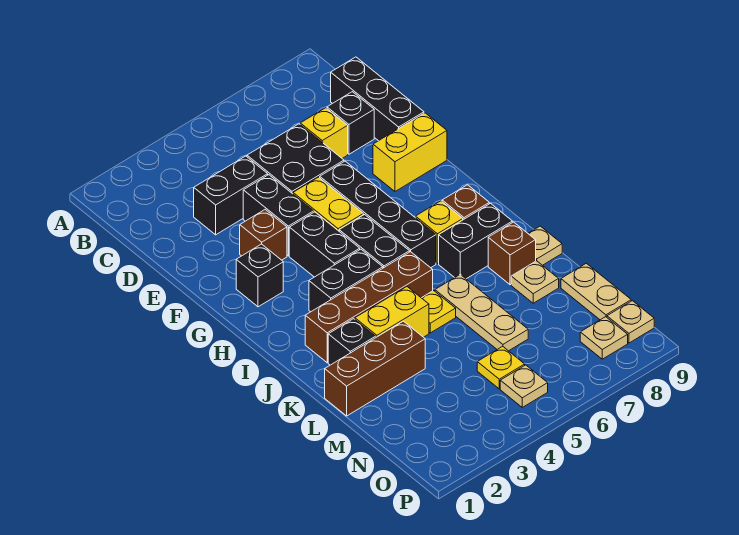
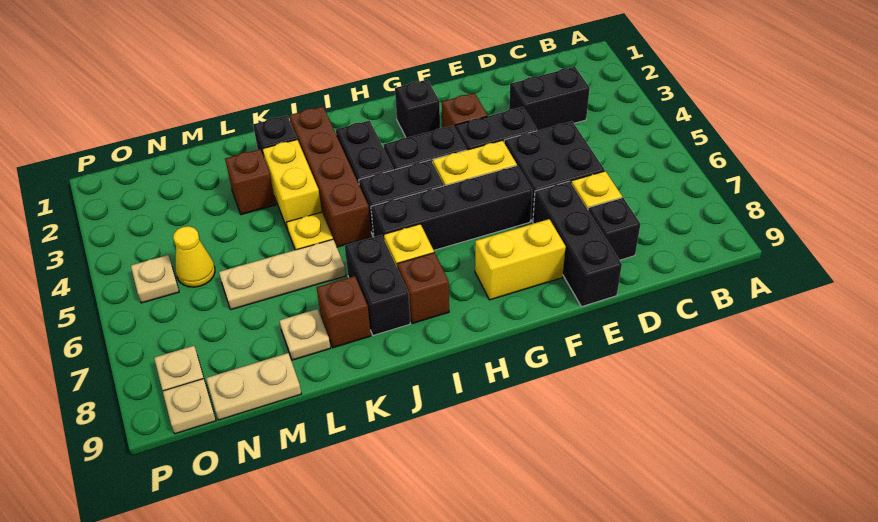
black 1x3 brick [331,57,424,141] -> black 1x3 brick turned to [533,181,622,307]
black 1x2 brick [194,156,268,235] -> black 1x2 brick turned to [509,67,590,131]
yellow 1x2 brick [373,113,447,191] -> yellow 1x2 brick turned to [475,219,566,300]
tan 1x1 plate [528,226,562,265] -> none
brown 1x3 brick [325,321,425,416] -> brown 1x1 brick [225,149,276,215]
yellow 1x1 plate [477,346,525,389] -> yellow 1x1 cone [173,226,215,287]

